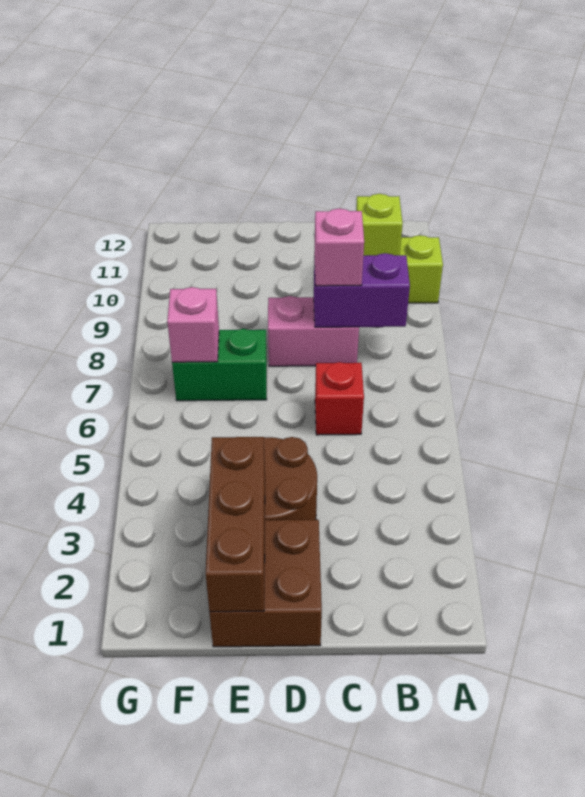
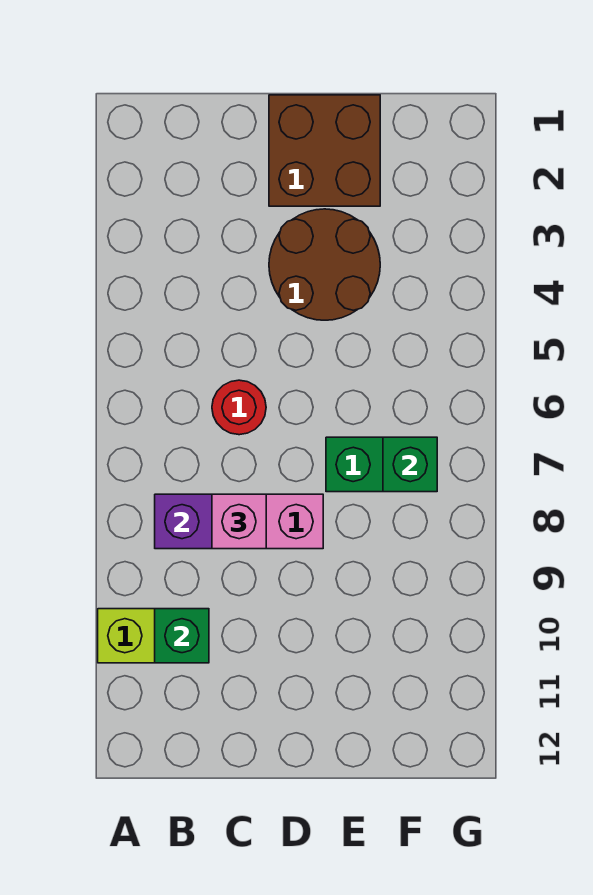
lime 1x1 brick [356,194,403,256] -> green 1x1 brick [155,609,209,663]
red 1x1 brick [315,362,364,435] -> red 1x1 round brick [212,380,266,435]
brown 1x3 brick [206,437,265,612] -> none
pink 1x1 brick [167,287,219,362] -> green 1x1 brick [383,437,437,492]

